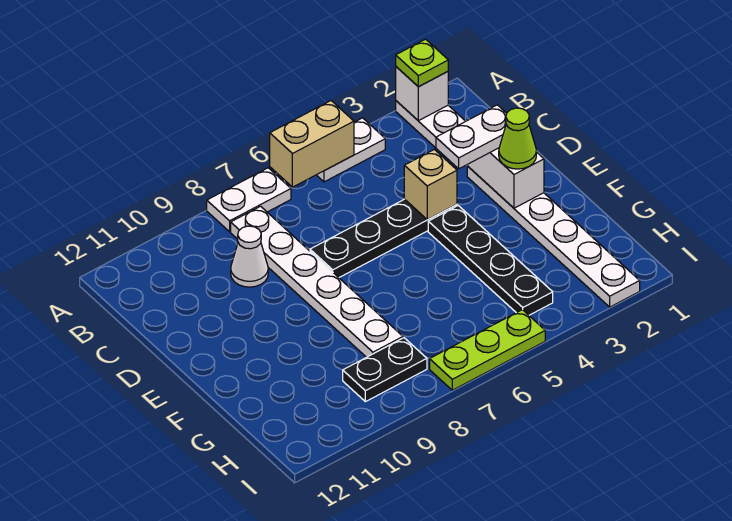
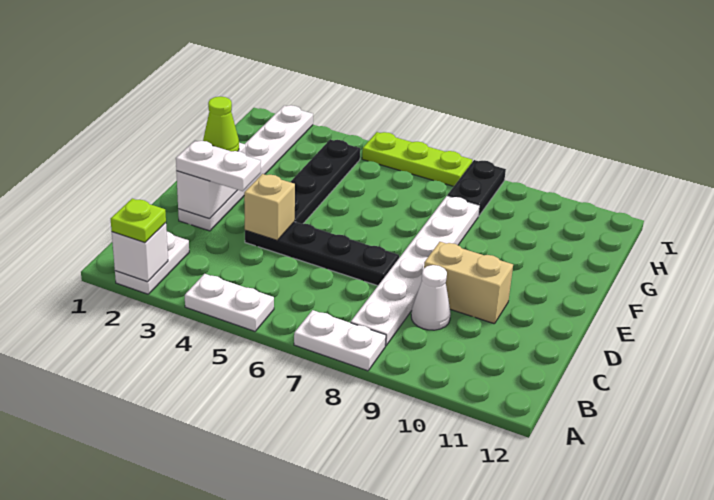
tan 1x2 brick [270,101,354,187] -> tan 1x2 brick moved to [424,242,513,324]
black 1x2 plate [343,338,427,402] -> black 1x2 plate turned to [447,160,506,216]

